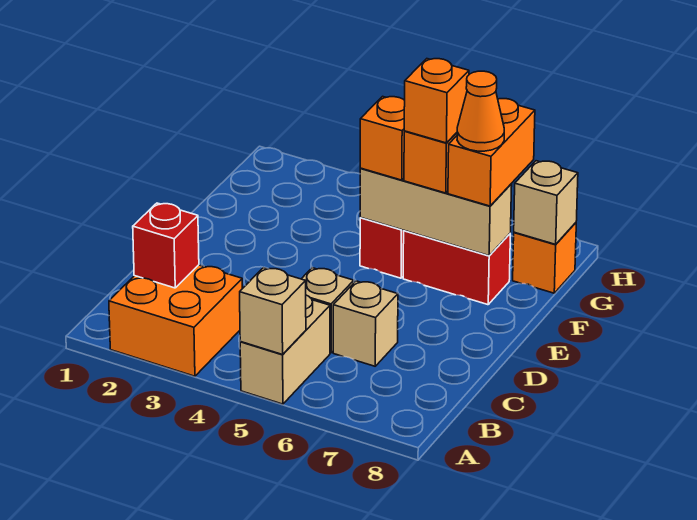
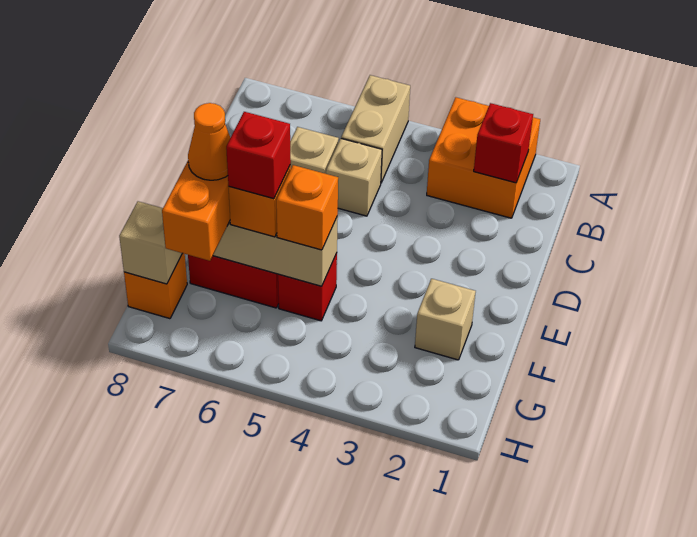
tan 1x1 brick [240,268,306,354] -> tan 1x1 brick moved to [415,279,476,360]
orange 1x1 brick [404,59,469,143] -> red 1x1 brick [226,112,291,199]

